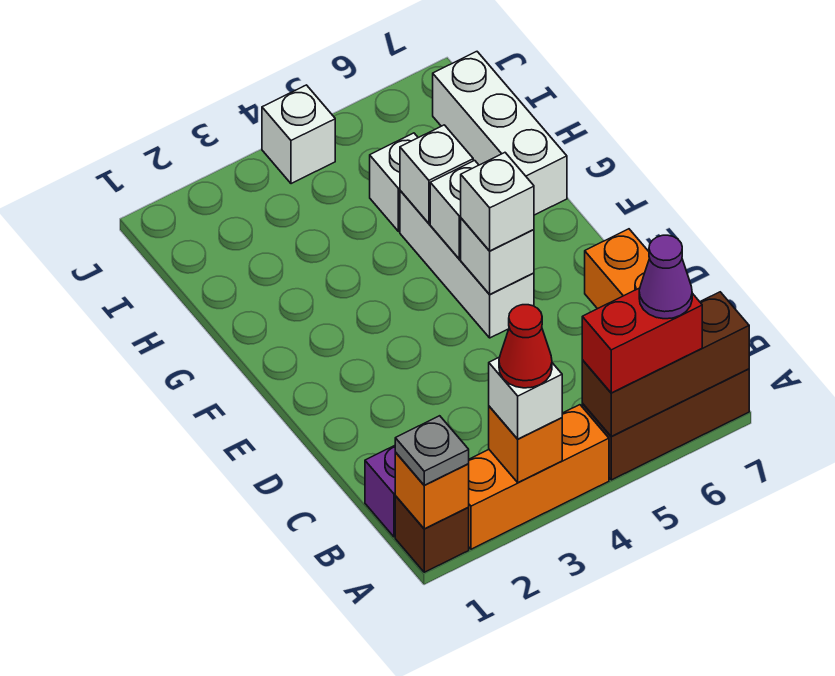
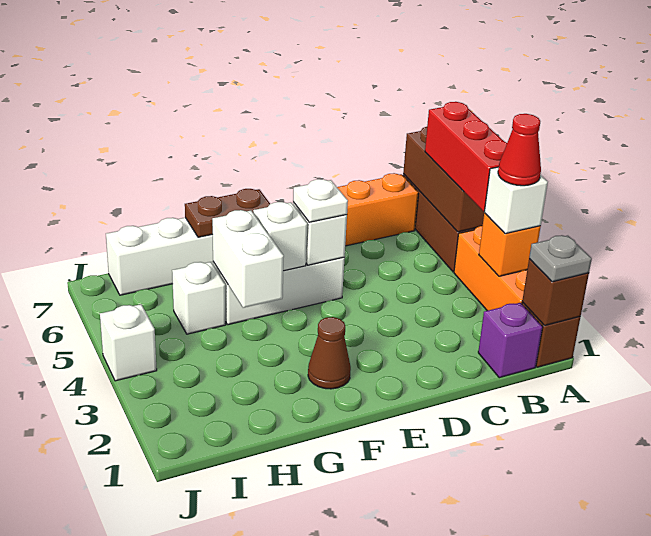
orange 1x1 brick [395,452,469,529] -> brown 1x1 brick [522,259,589,325]
red 1x2 brick [582,288,702,393] -> red 1x3 brick [425,102,507,211]
purple 1x1 cone [639,235,692,319] -> none
white 1x1 brick [461,153,534,251] -> white 1x1 plate [293,179,348,222]
none -> brown 1x1 cone [308,317,351,389]
none -> brown 1x2 plate [185,189,270,237]
white 1x1 brick [400,125,473,223] -> white 1x2 brick [212,210,284,308]

